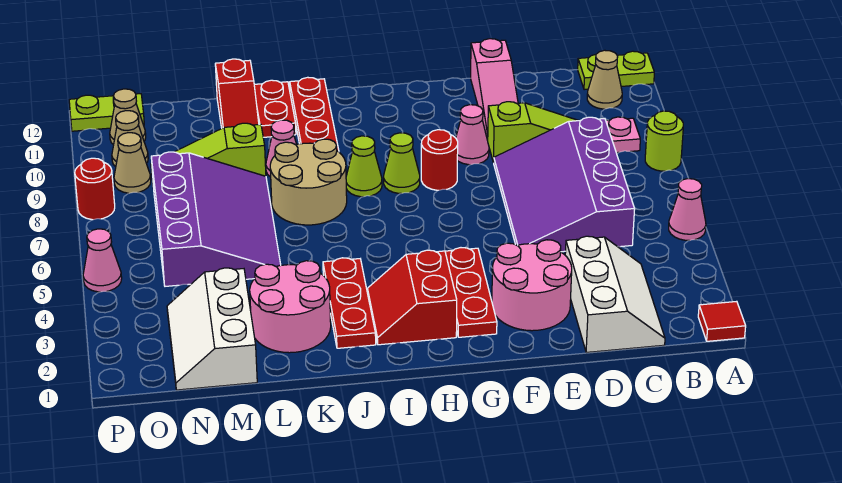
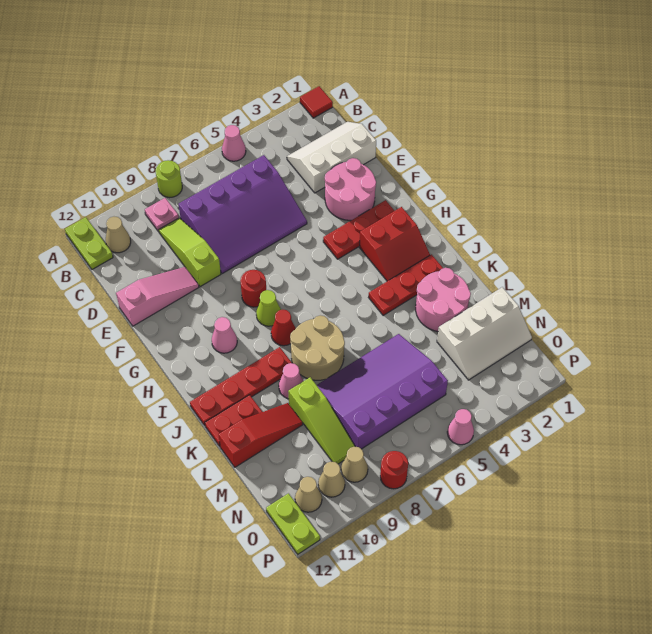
pink 1x1 cone [456,105,489,165] -> pink 1x1 cone moved to [212,317,237,353]
lime 1x1 cone [346,136,382,197] -> red 1x1 cone [271,310,296,346]

